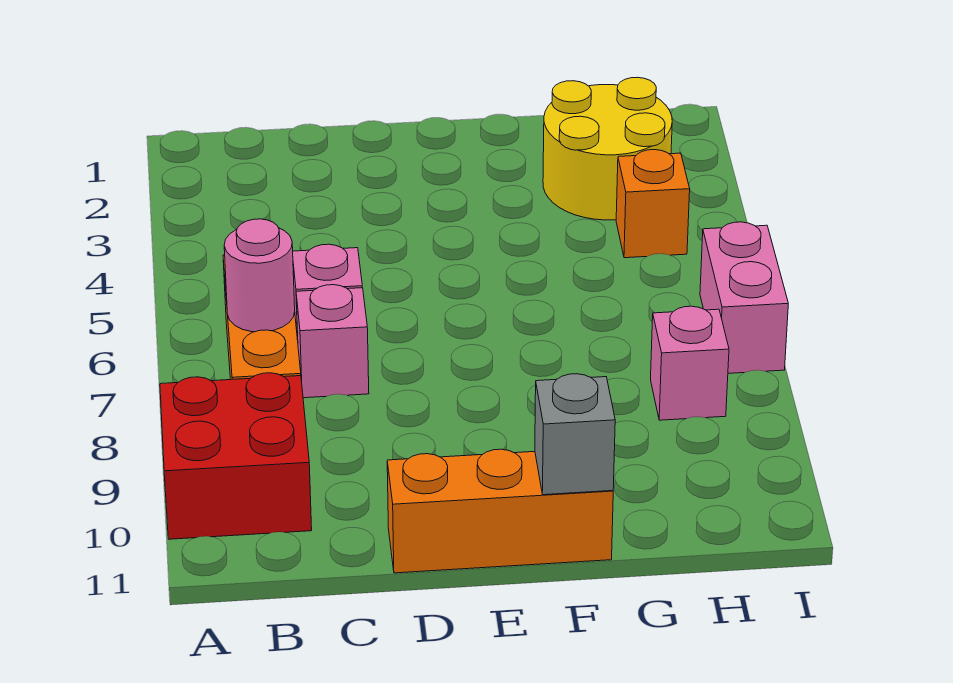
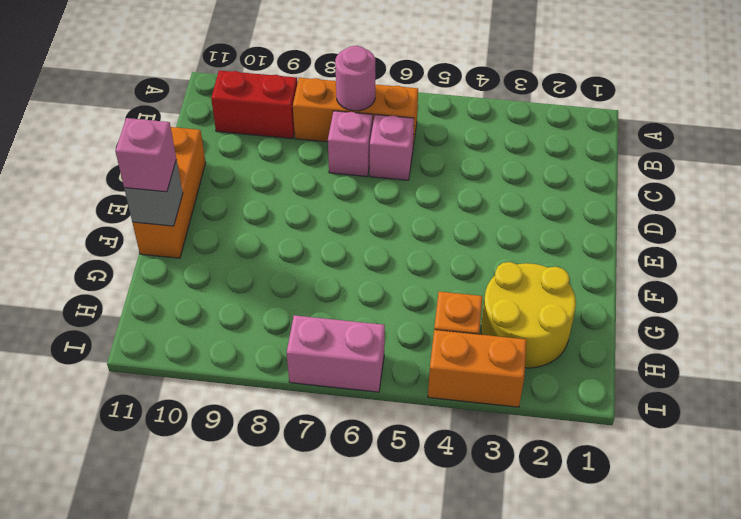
red 2x2 brick [160,373,312,539] -> red 1x2 brick [211,71,297,139]
pink 1x1 brick [651,306,729,420] -> pink 1x1 brick moved to [115,118,176,192]
none -> orange 1x2 brick [428,330,527,407]

